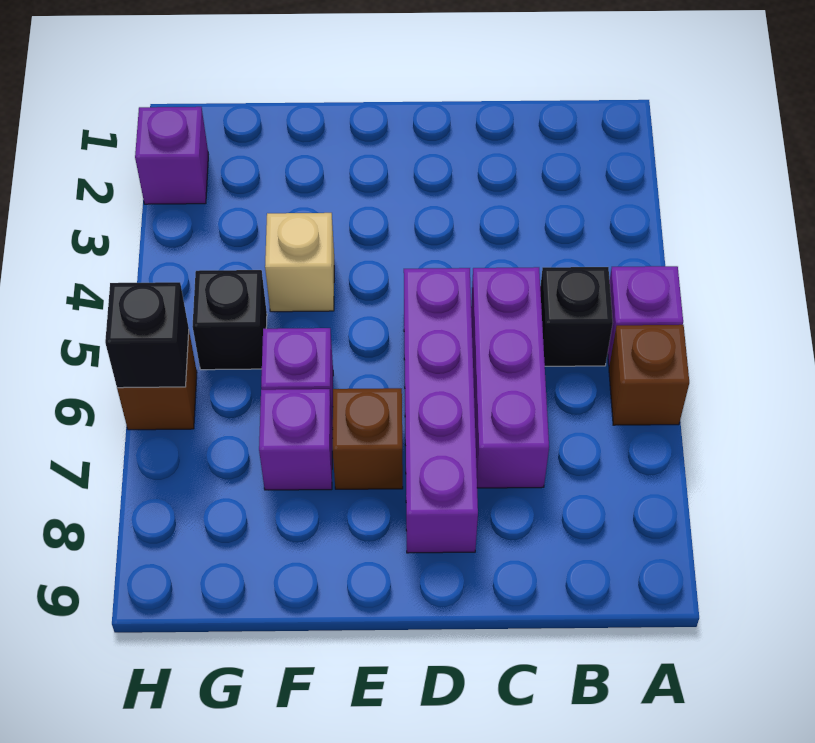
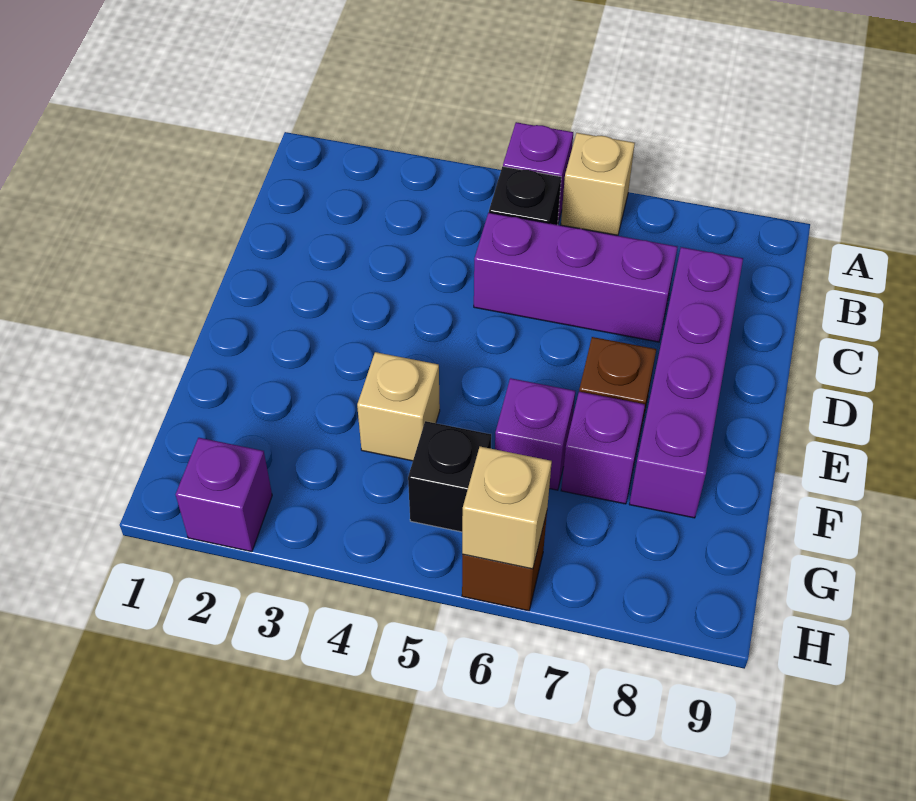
brown 1x1 brick [609,325,689,425] -> tan 1x1 brick [561,133,635,235]
purple 1x4 brick [404,268,478,553] -> purple 1x4 brick turned to [629,247,743,518]
black 1x1 brick [105,282,189,388] -> tan 1x1 brick [462,447,552,569]

